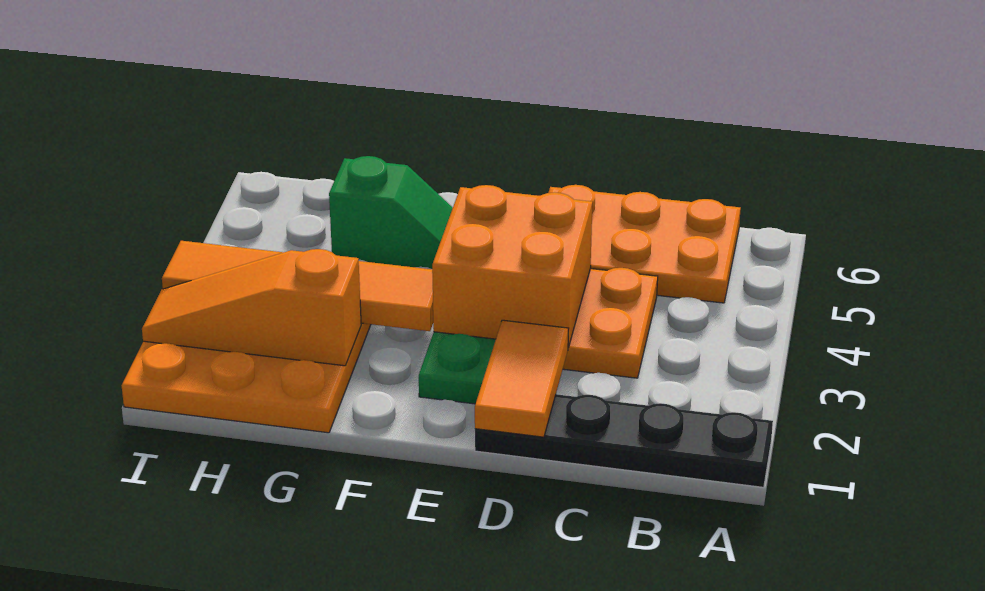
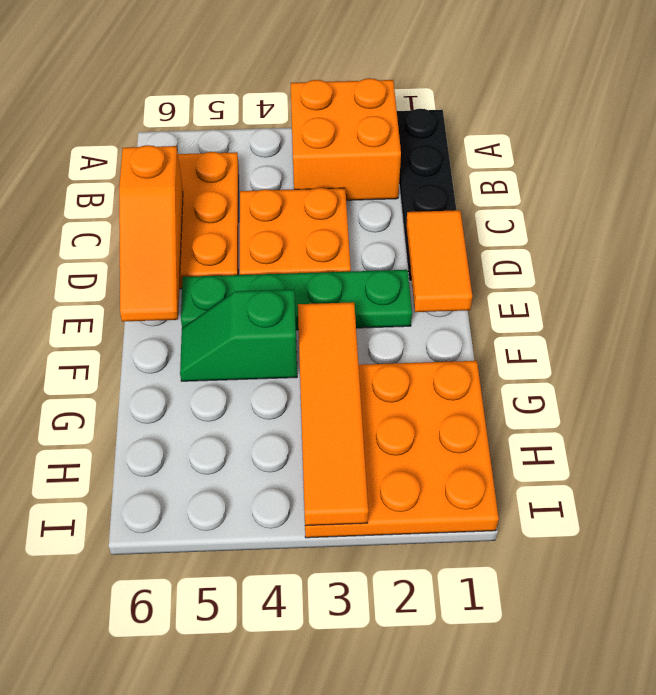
orange 1x2 tile [475,320,569,437] -> orange 1x2 tile turned to [406,210,472,312]
orange 2x2 brick [432,185,592,347] -> orange 2x2 brick moved to [291,78,401,200]
green 1x2 slope [329,156,453,269] -> green 1x2 slope turned to [180,289,297,381]
orange 1x3 slope [142,249,361,366] -> orange 1x3 slope moved to [119,145,183,322]

